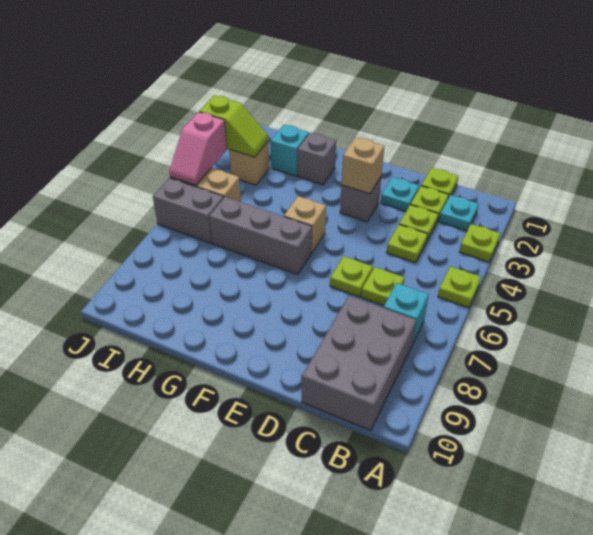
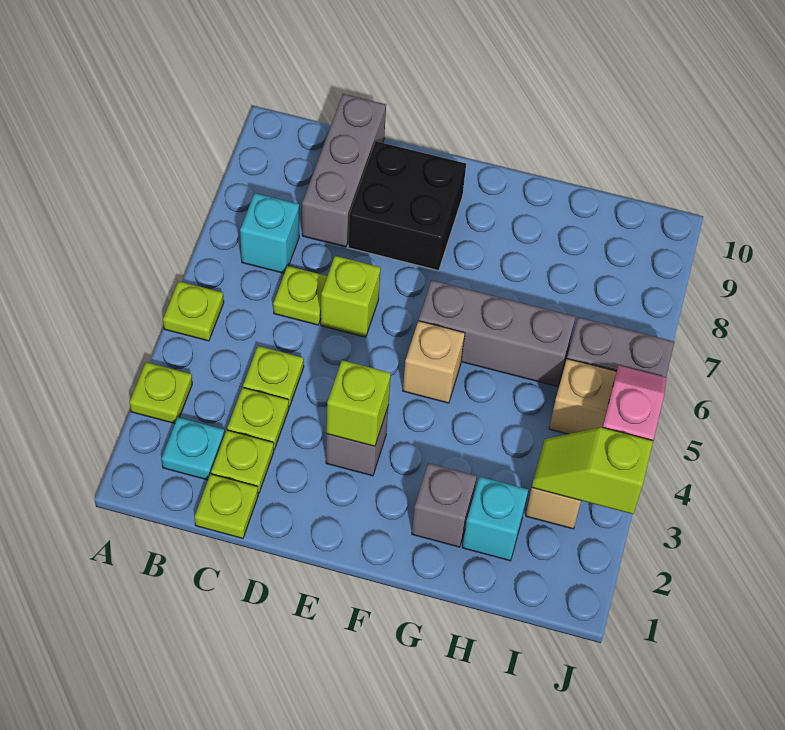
grey 2x3 brick [302,296,416,431] -> grey 1x3 brick [302,94,386,247]
cyan 1x1 plate [381,177,419,211] -> none
lime 1x1 plate [330,256,373,297] -> lime 1x1 brick [321,256,381,337]
none -> black 2x2 brick [348,141,466,271]
tan 1x1 brick [342,137,384,194] -> lime 1x1 brick [327,360,391,446]

